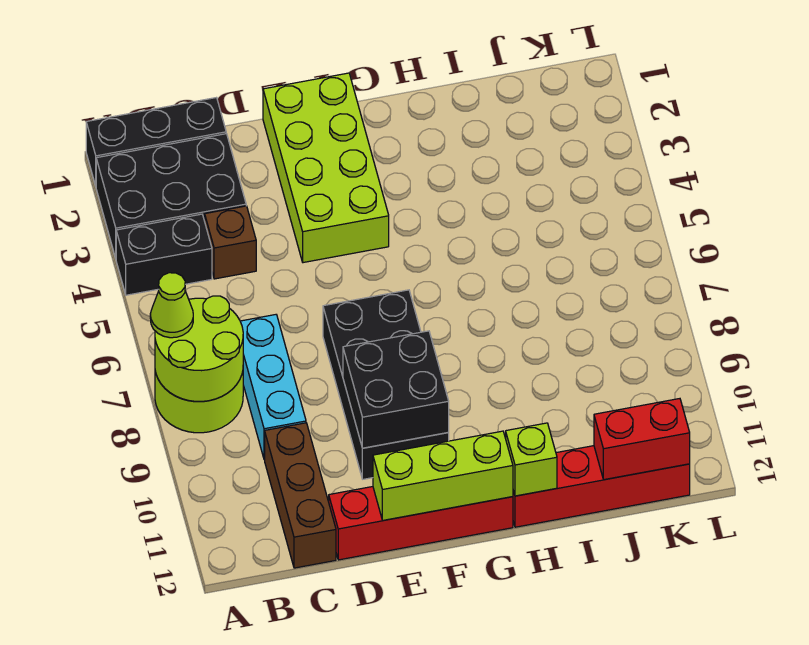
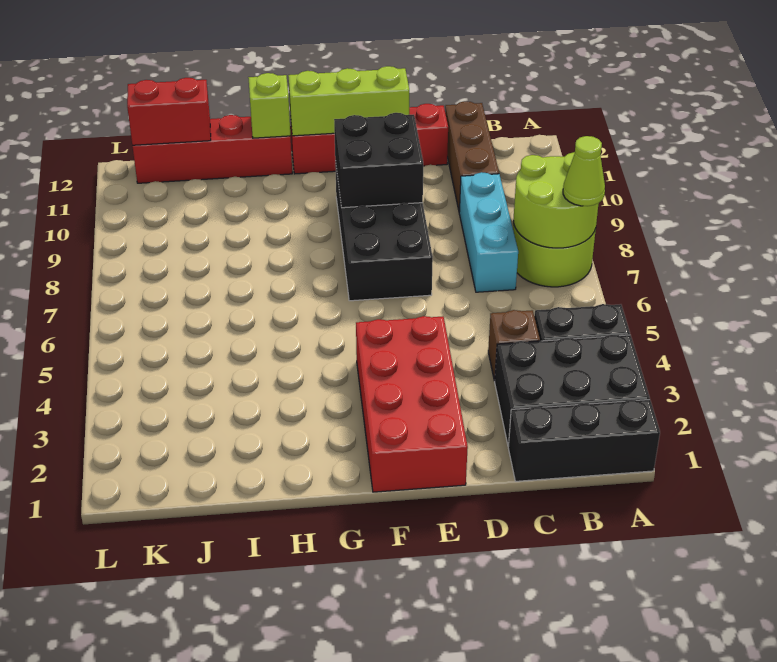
lime 2x4 brick [263,73,389,263] -> red 2x4 brick [356,316,468,492]

